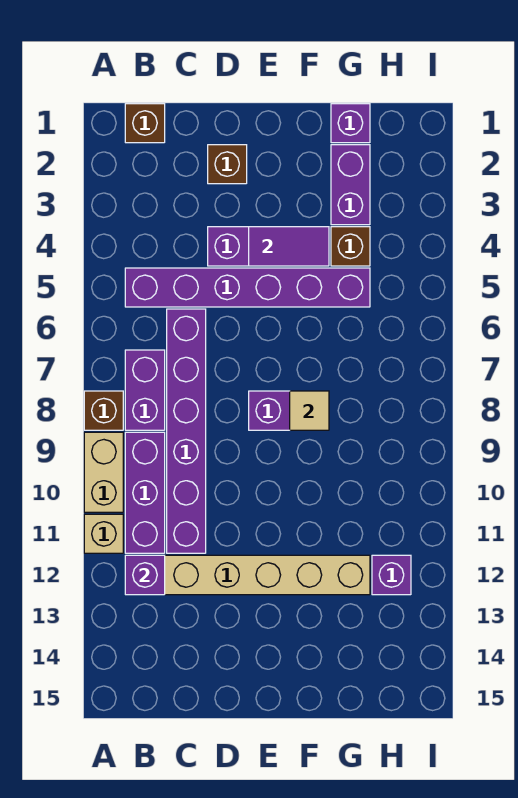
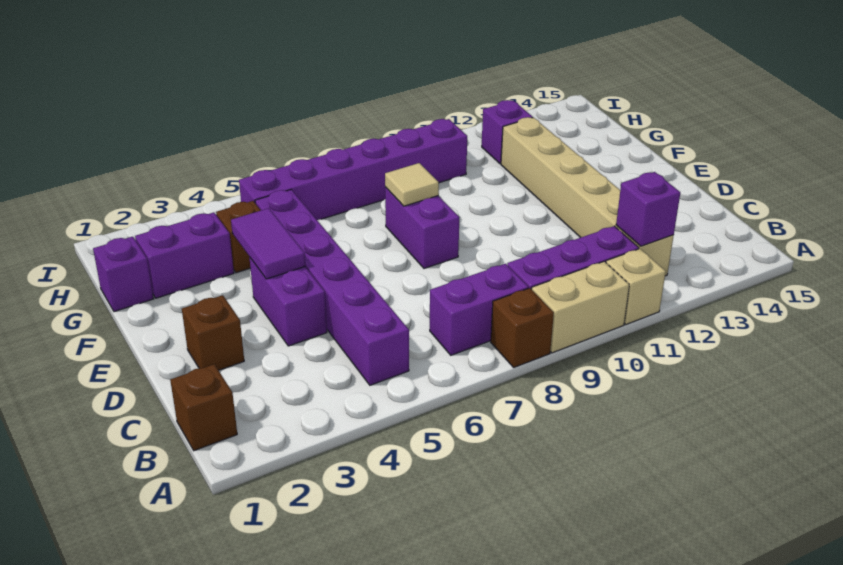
purple 1x6 brick [167,309,206,553] -> purple 1x6 brick moved to [239,119,467,220]

